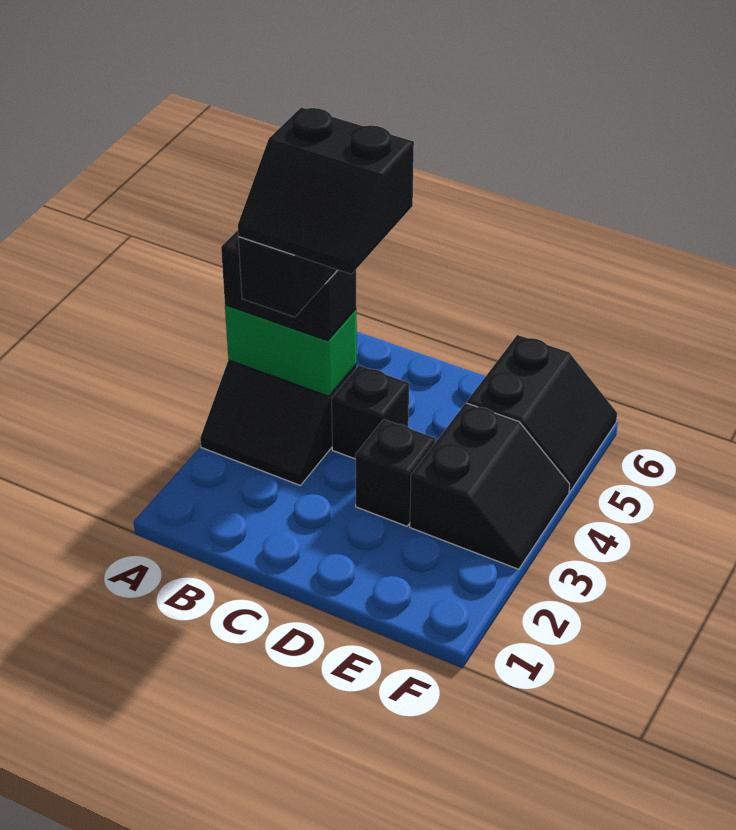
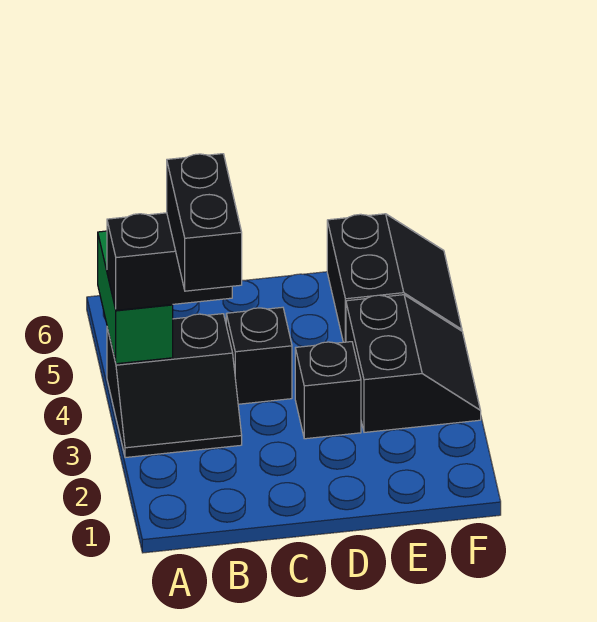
green 1x2 brick [225,305,357,396] -> green 1x2 brick turned to [98,231,173,364]
black 2x2 slope [238,107,414,274] -> none

